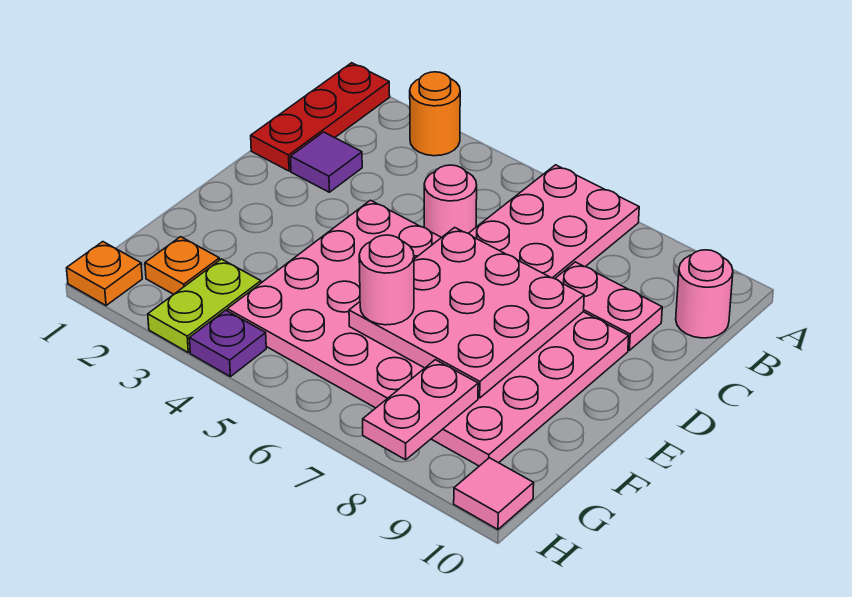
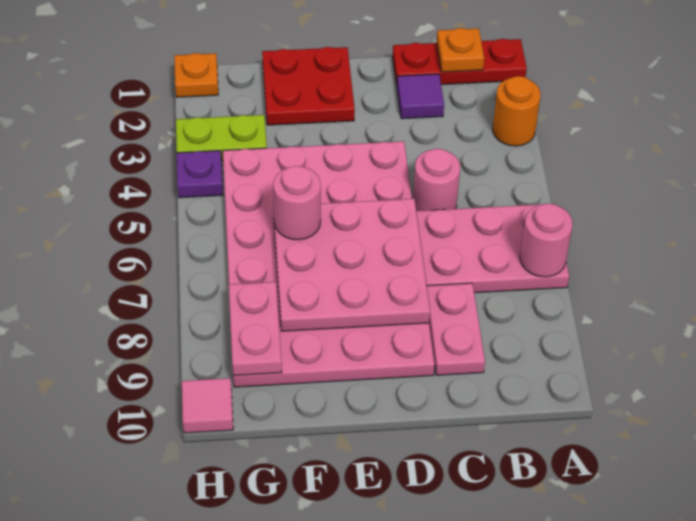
pink 1x1 round brick [676,250,733,338] -> pink 1x1 round brick moved to [520,204,572,277]
none -> red 2x2 plate [262,47,355,125]
orange 1x1 plate [145,237,219,294] -> orange 1x1 plate moved to [437,28,484,72]
pink 1x2 plate [363,360,478,460] -> pink 1x2 plate turned to [229,282,282,376]

